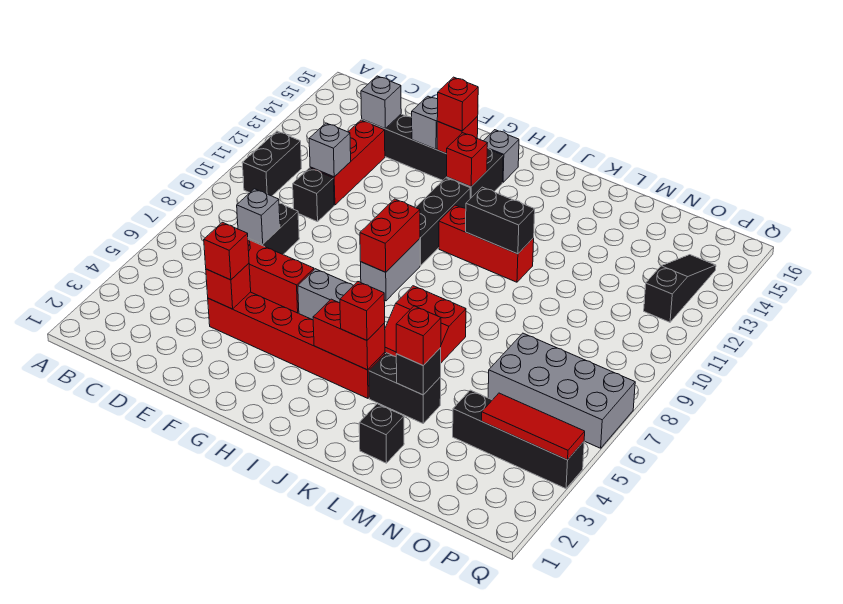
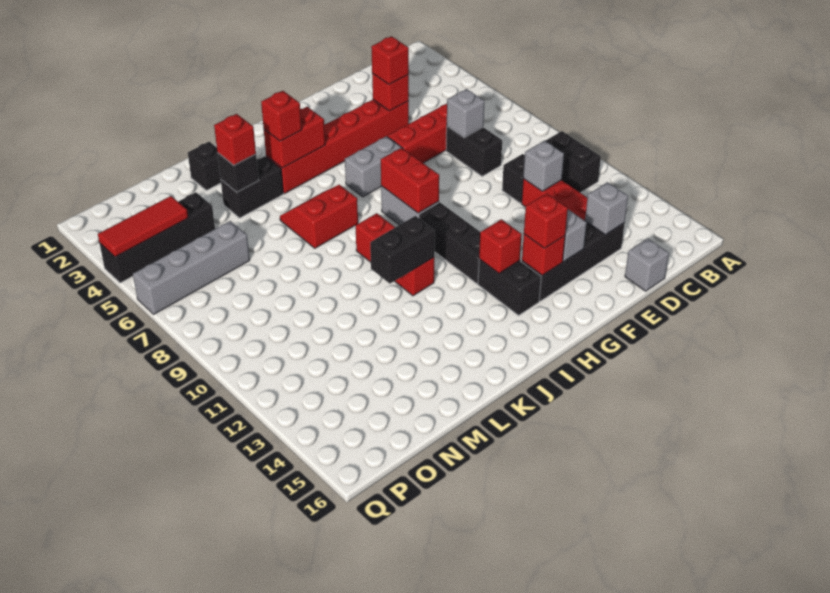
grey 1x1 brick [484,130,519,182] -> grey 1x1 brick moved to [625,238,669,291]
red 1x3 brick [439,205,534,282] -> red 1x3 brick turned to [355,213,434,296]
grey 2x4 brick [488,333,635,448] -> grey 1x4 brick [133,221,250,314]
black 1x3 slope [644,255,716,322] -> none

